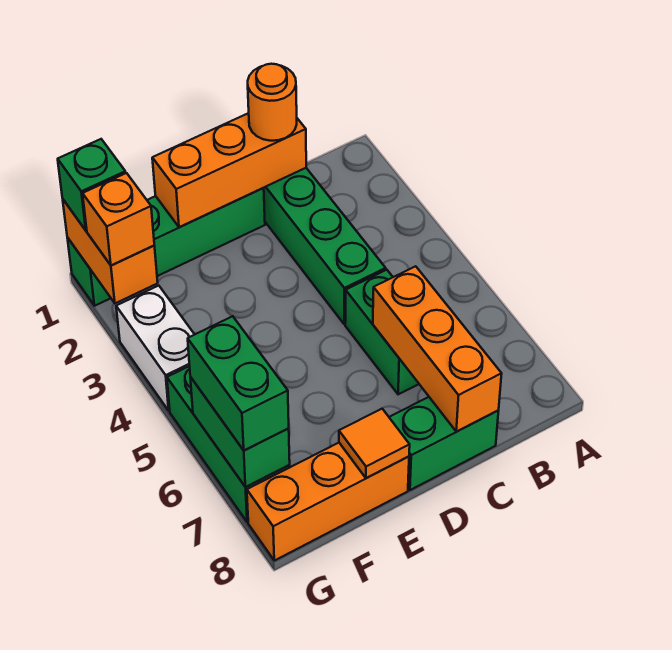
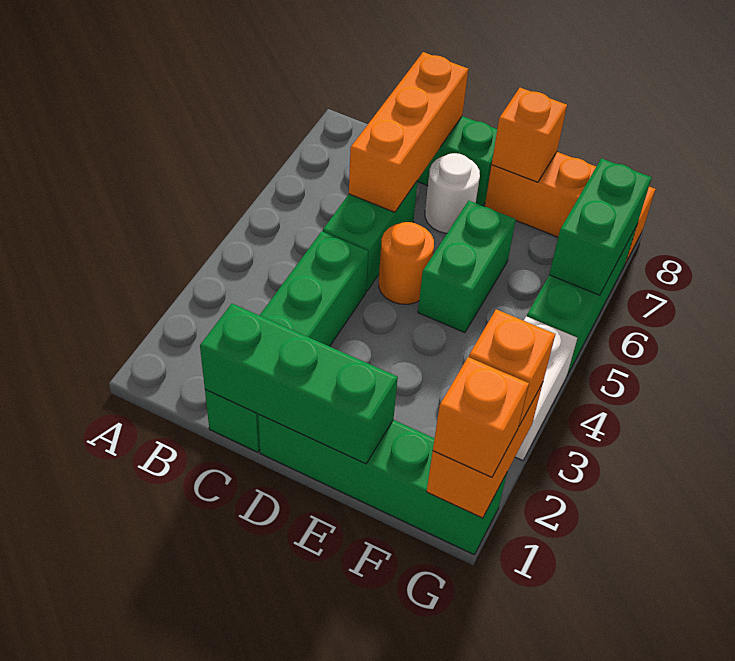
orange 1x3 brick [152,113,306,227] -> green 1x3 brick [200,304,398,464]
orange 1x1 round brick [248,64,297,141] -> orange 1x1 round brick moved to [379,222,434,304]
none -> white 1x1 round brick [425,153,480,233]
orange 1x1 tile [339,409,410,478] -> orange 1x1 brick [492,88,567,182]
green 1x1 brick [58,139,126,230] -> orange 1x1 brick [433,357,529,477]
green 1x2 brick [188,316,289,450] -> green 1x2 brick moved to [418,201,516,333]

